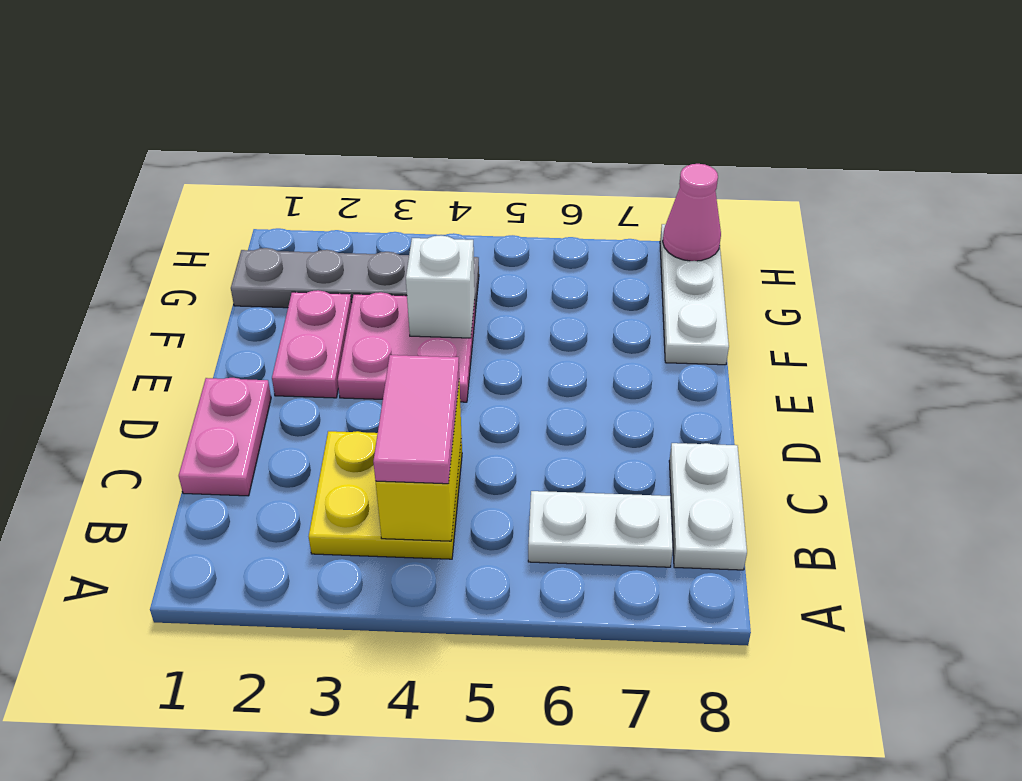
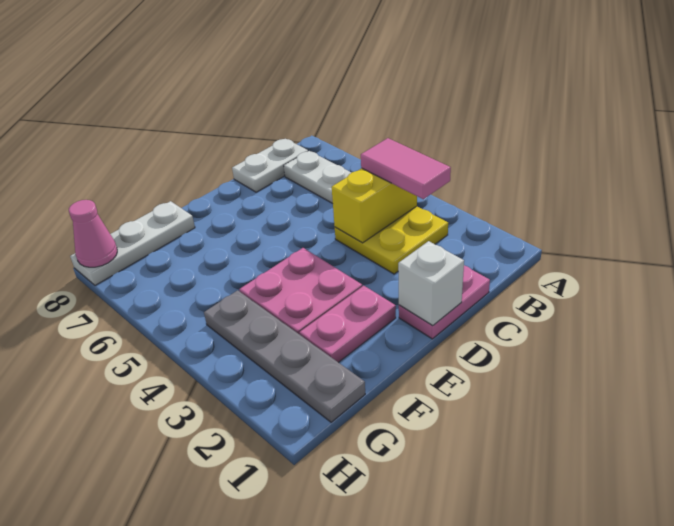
pink 1x2 tile [373,355,459,484] -> pink 1x2 tile turned to [361,138,451,199]
white 1x1 brick [406,236,475,338] -> white 1x1 brick moved to [398,241,464,326]

